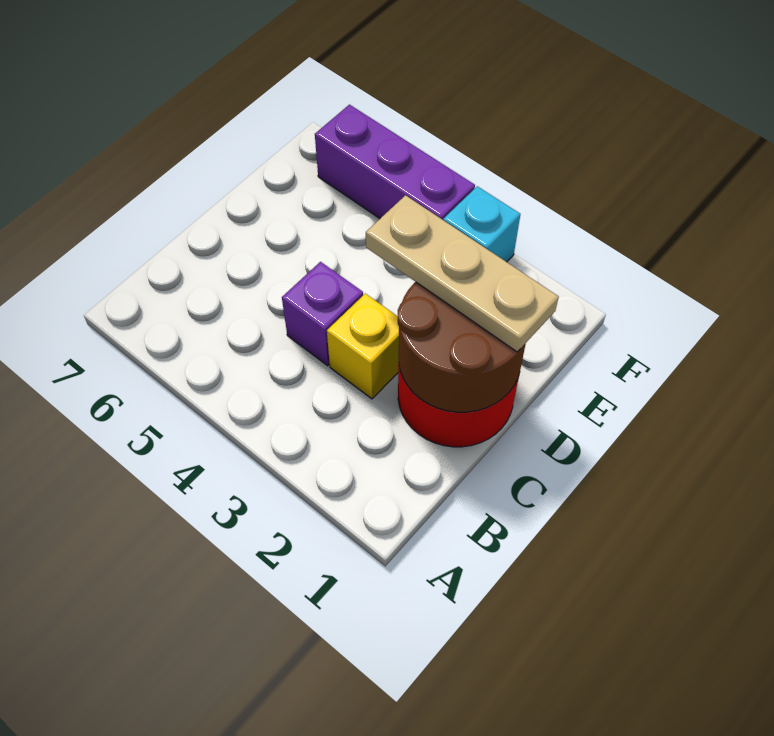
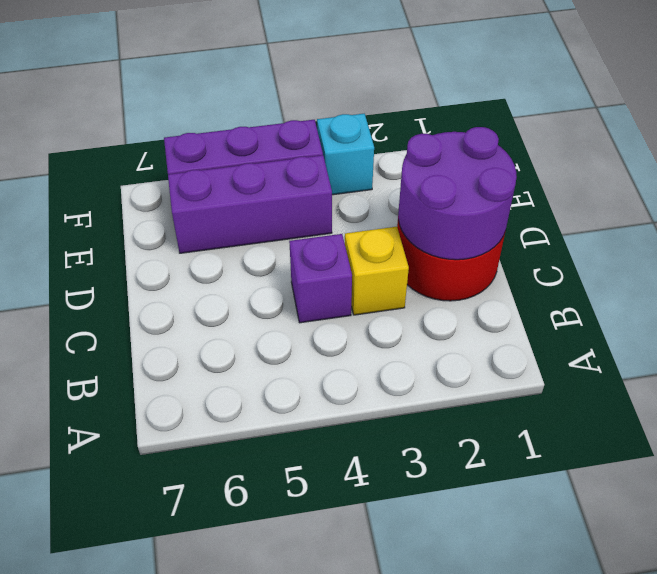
brown 2x2 round brick [398,282,526,412] -> purple 2x2 round brick [398,127,517,260]
tan 1x3 plate [366,195,559,352] -> none
none -> purple 1x3 brick [168,155,332,253]

